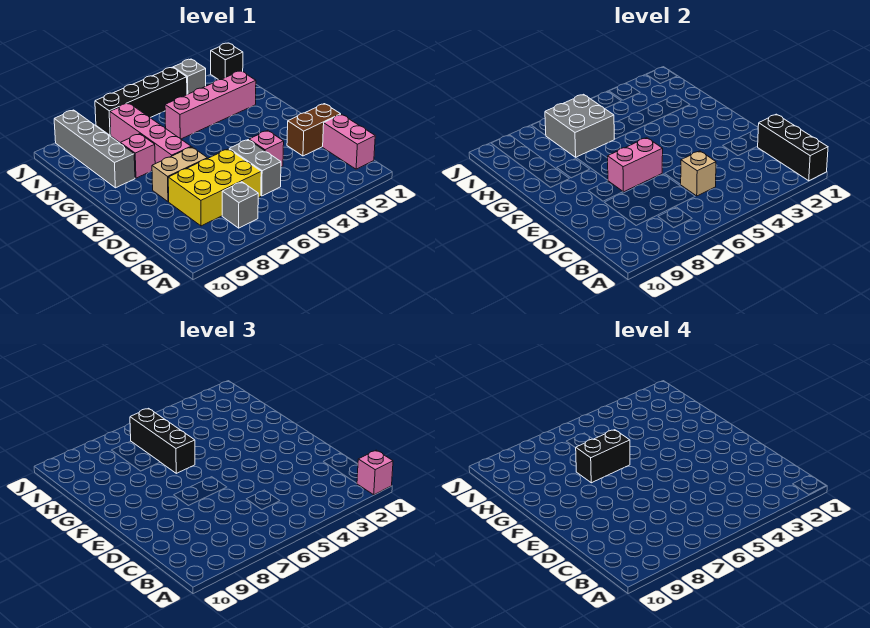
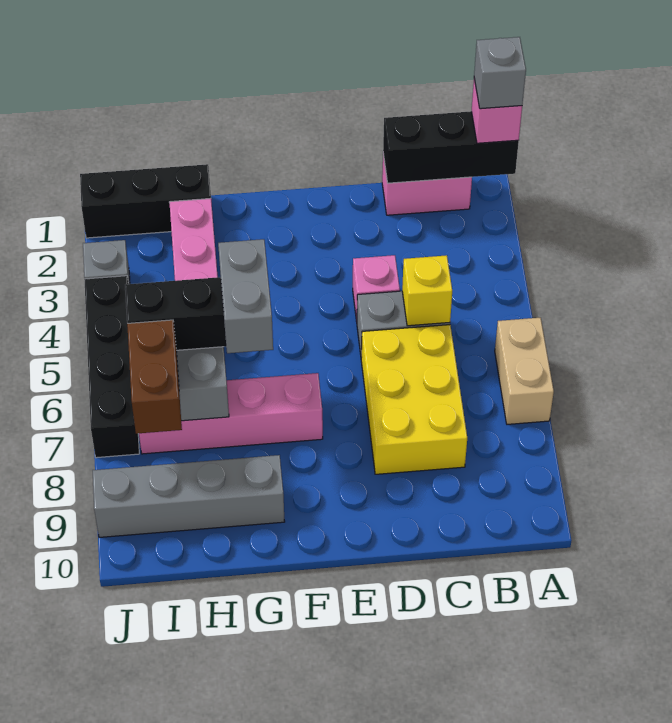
grey 1x1 brick [222,182,258,228] -> grey 1x1 brick moved to [474,37,526,109]
tan 1x1 brick [681,151,716,196] -> yellow 1x1 brick [402,255,452,326]
brown 1x2 brick [287,104,341,156] -> brown 1x2 brick moved to [127,320,182,434]
pink 1x2 brick [608,138,663,192] -> none
tan 1x2 brick [152,147,207,202] -> tan 1x2 brick moved to [495,318,554,424]
black 1x2 brick [576,430,630,483] -> grey 1x2 brick [218,239,273,353]
pink 1x1 brick [120,134,155,178] -> none
black 1x1 brick [211,43,243,80] -> black 1x3 brick [80,164,211,238]

